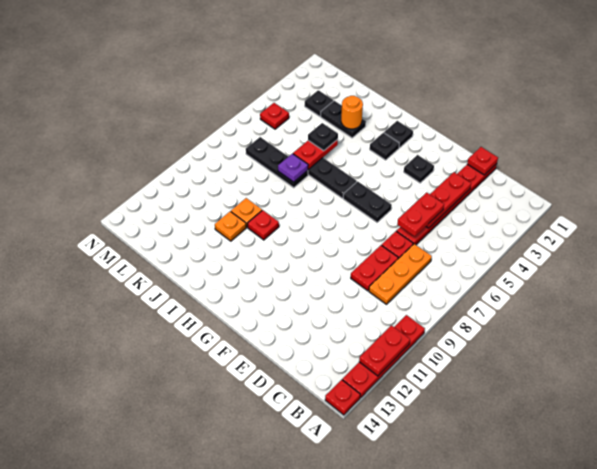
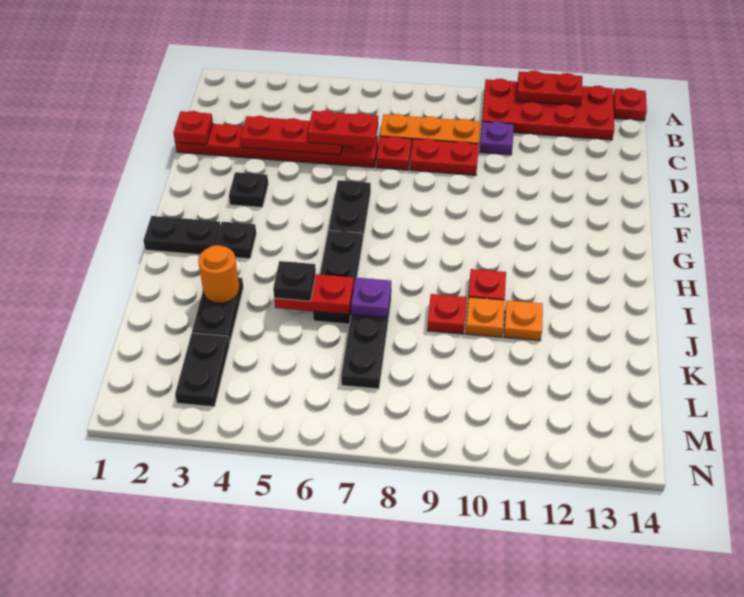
red 1x4 plate [342,315,425,398] -> red 2x4 plate [482,79,614,140]
none -> purple 1x1 plate [480,121,514,155]
black 1x1 plate [384,121,413,148] -> black 1x2 plate [143,216,221,255]
black 1x1 plate [305,90,333,116] -> black 1x2 plate [175,333,229,407]
red 1x1 plate [260,103,289,129] -> red 1x1 plate moved to [427,294,467,334]

